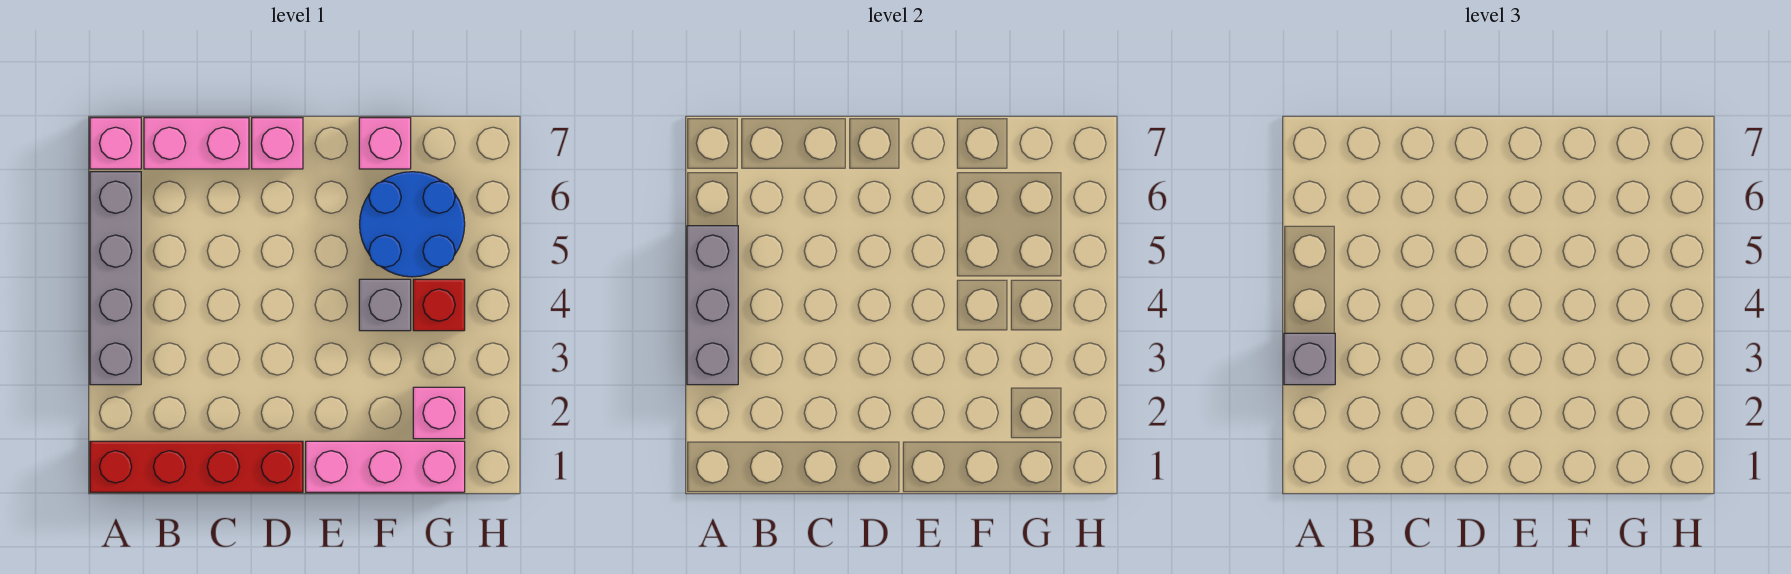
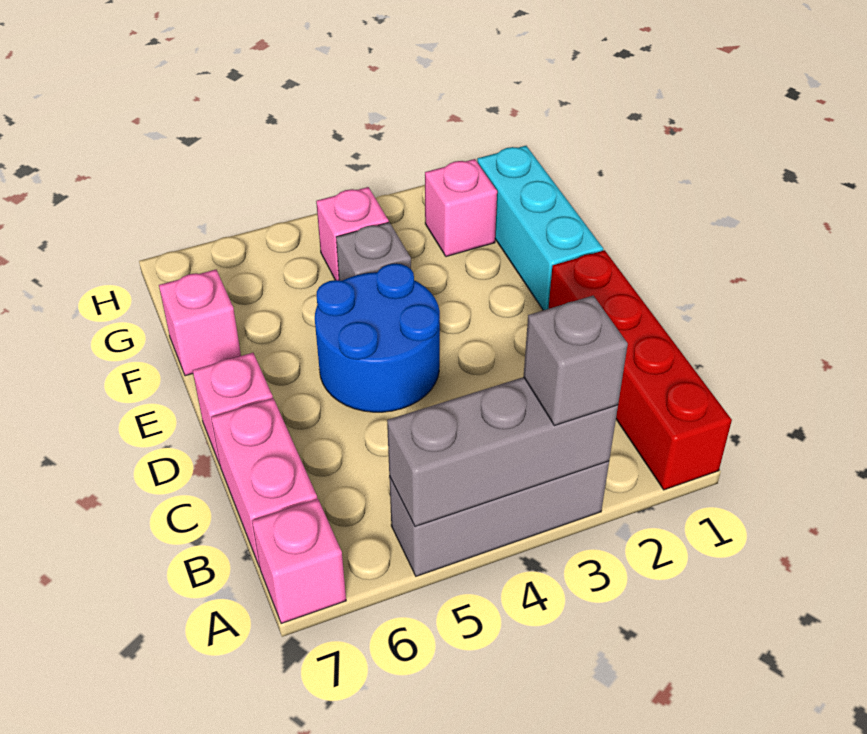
grey 1x4 brick [90,172,141,385] -> grey 1x3 brick [389,461,609,576]
pink 1x3 brick [306,441,465,492] -> cyan 1x3 brick [477,146,603,310]
blue 2x2 round brick [360,172,465,277] -> blue 2x2 round brick moved to [315,264,440,412]
red 1x1 brick [413,279,465,331] -> pink 1x1 brick [316,187,389,280]

